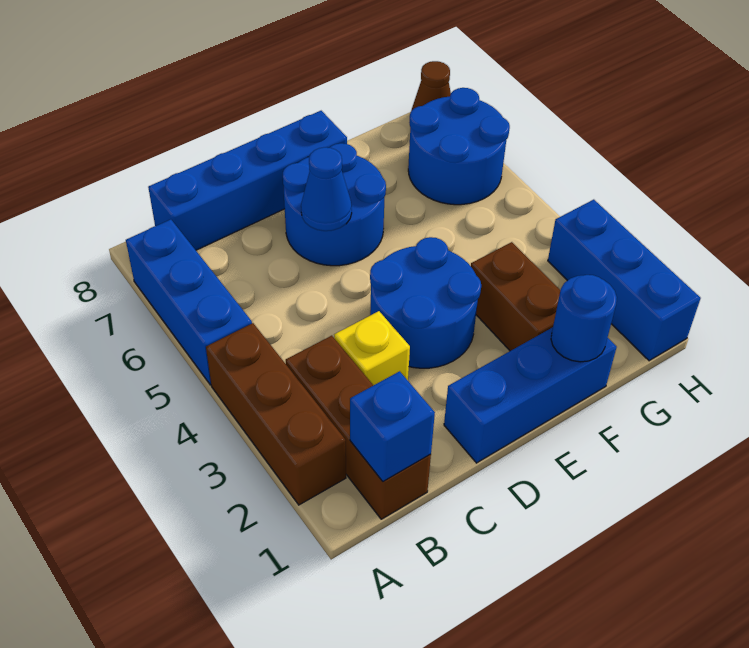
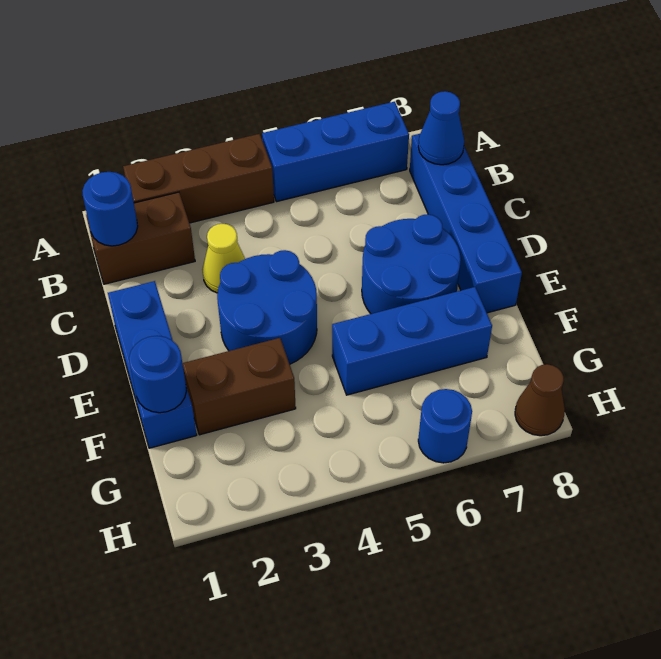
brown 1x3 brick [286,336,431,519] -> brown 1x2 brick [86,192,195,284]
blue 1x1 brick [350,371,435,482] -> blue 1x1 round brick [82,172,138,246]
yellow 1x1 brick [334,311,410,385] -> yellow 1x1 cone [202,224,245,293]
blue 1x1 cone [301,147,352,231] -> blue 1x1 cone moved to [418,91,464,165]
blue 2x2 round brick [408,88,510,205] -> blue 1x1 round brick [418,389,472,463]
blue 1x3 brick [548,200,701,361] -> blue 1x3 brick moved to [332,287,492,395]

